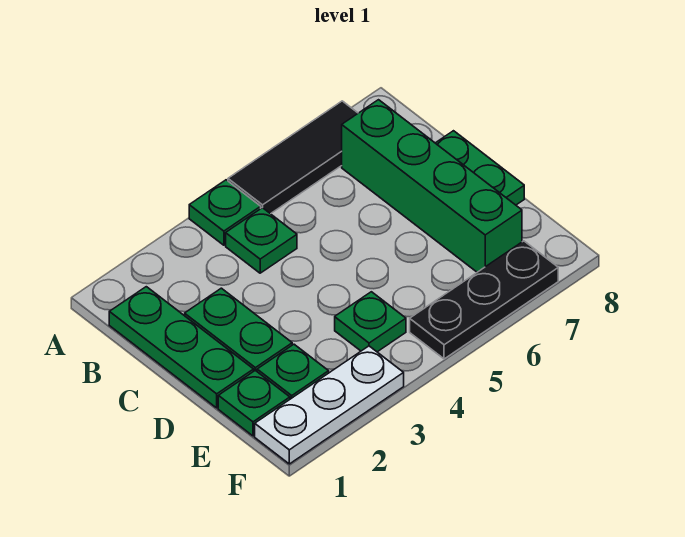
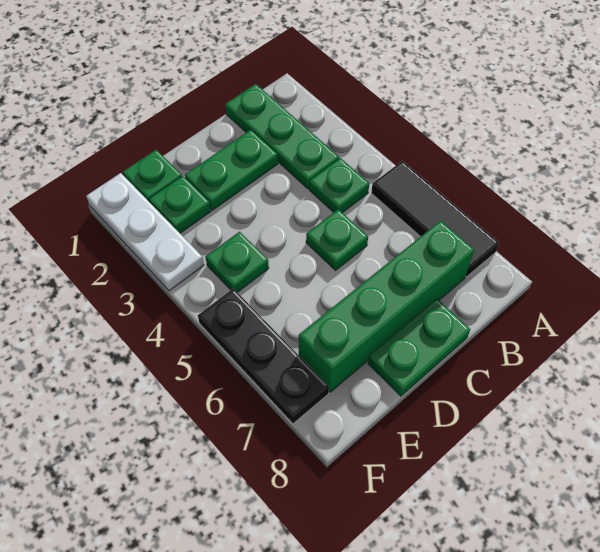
green 1x1 plate [189,180,261,245] -> green 1x1 plate moved to [306,209,368,270]
green 1x3 plate [109,287,254,408] -> green 1x3 plate turned to [225,84,339,189]

